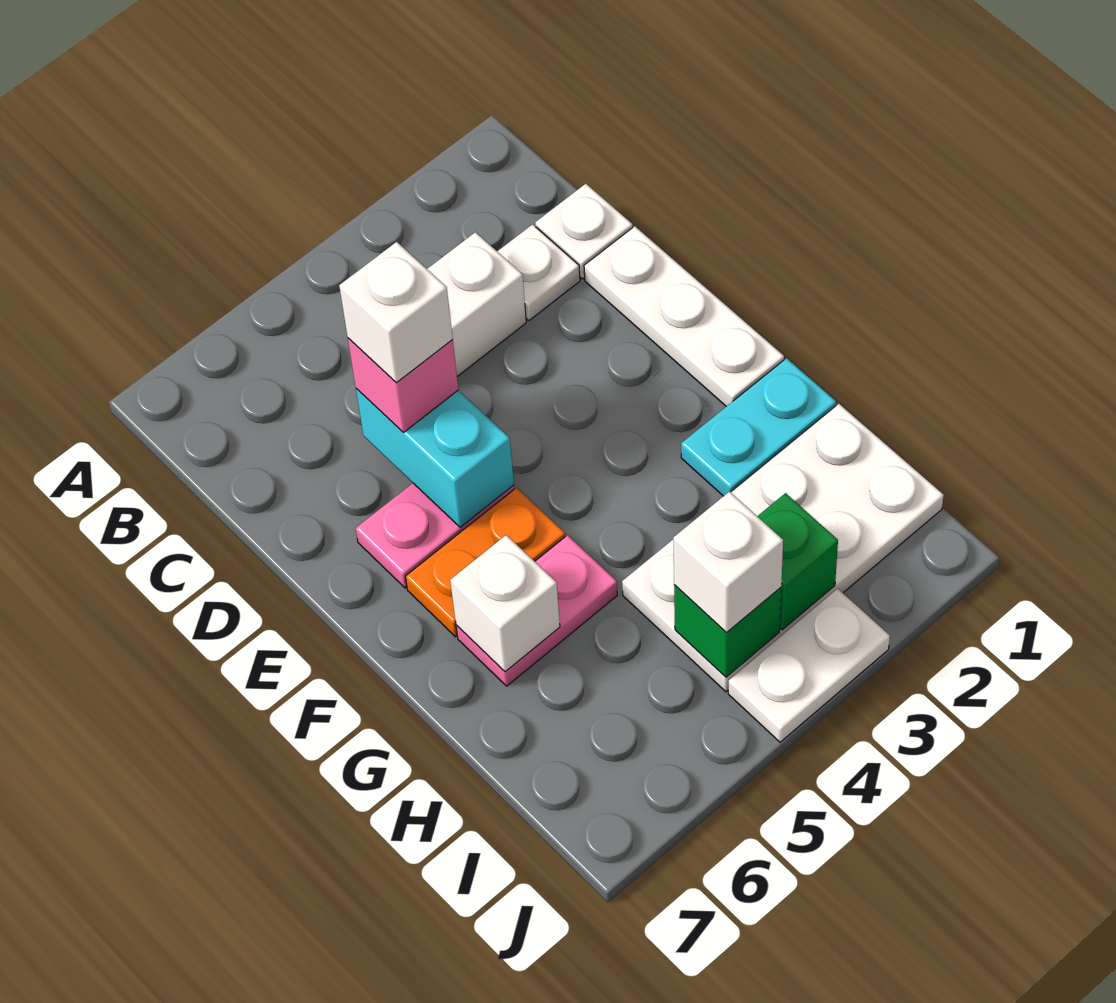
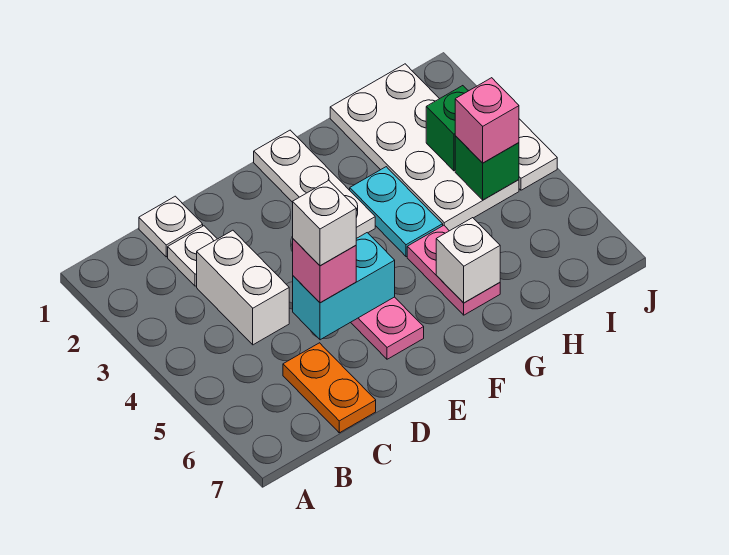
white 1x3 plate [584,226,784,406] -> white 1x3 plate turned to [254,130,375,239]
orange 1x2 plate [405,488,565,637] -> orange 1x2 plate moved to [283,343,376,433]
cyan 1x2 plate [681,358,836,496] -> cyan 1x2 plate moved to [350,167,443,257]
white 1x1 brick [673,492,783,632] -> pink 1x1 brick [455,78,519,163]

